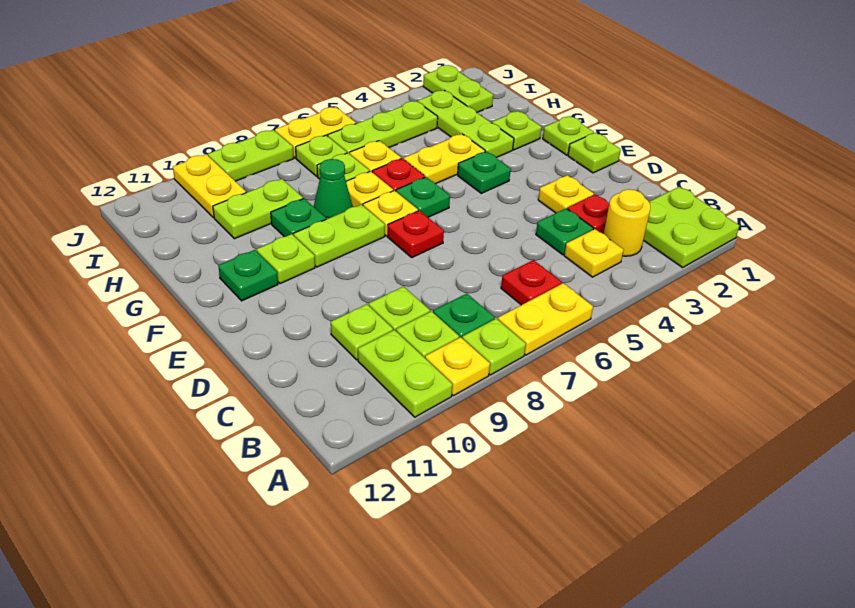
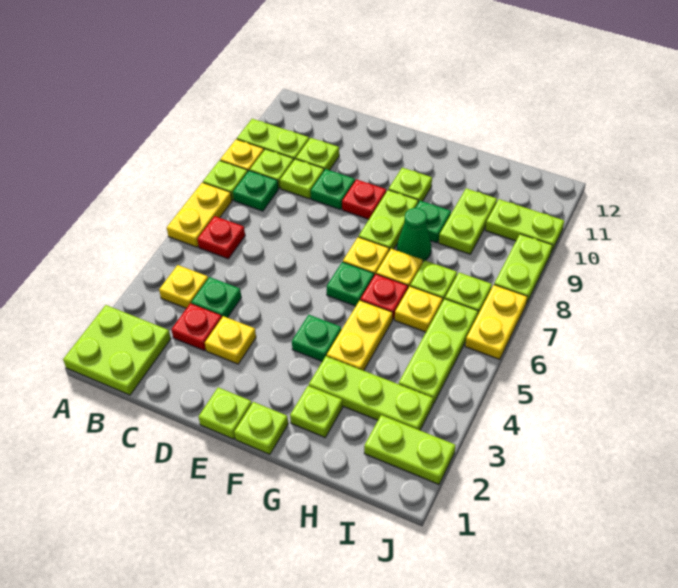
yellow 1x1 round brick [604,189,651,256] -> none
red 1x1 plate [387,211,444,257] -> red 1x1 plate moved to [342,179,386,219]
green 1x1 plate [218,250,278,301] -> green 1x1 plate moved to [311,169,355,210]
yellow 1x2 plate [173,155,246,218] -> lime 1x2 plate [485,199,564,252]

